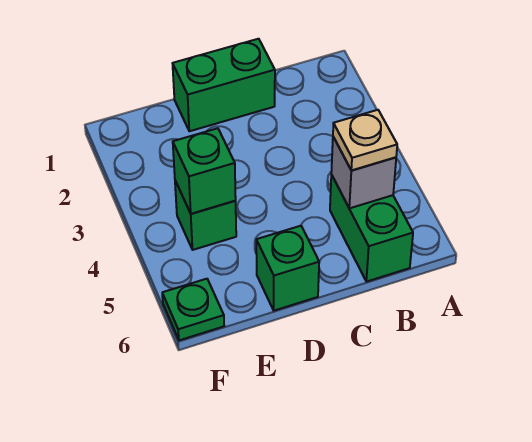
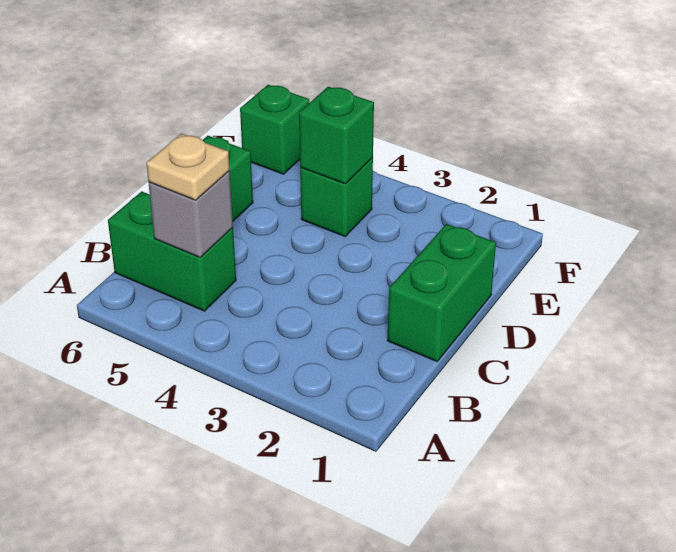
green 1x1 plate [162,279,224,340] -> green 1x1 brick [240,85,309,174]

